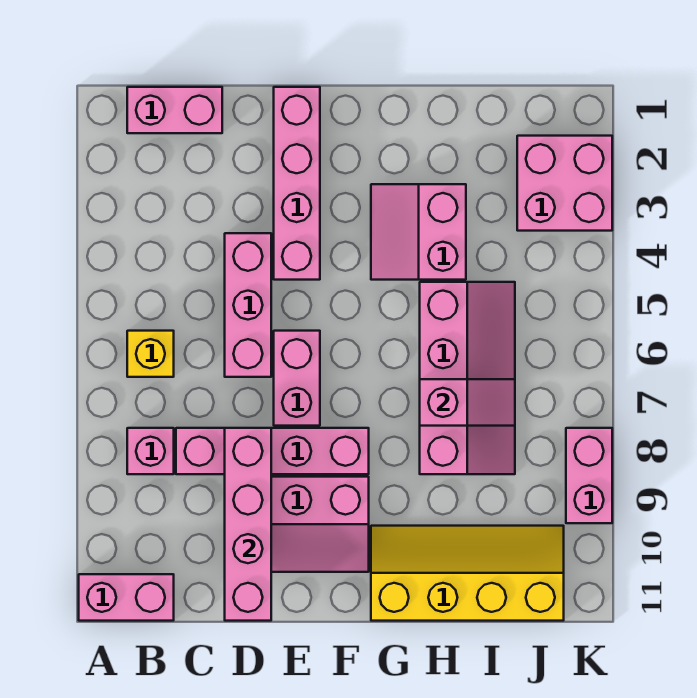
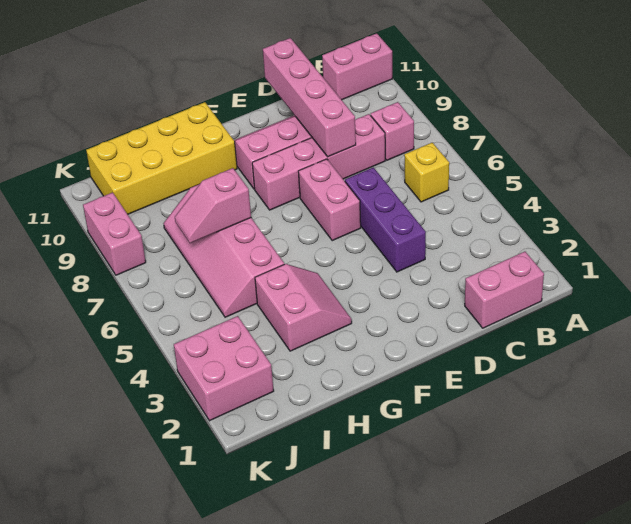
pink 1x3 brick [225,233,271,377] -> purple 1x3 brick [345,167,426,272]
pink 1x4 brick [274,87,320,280] -> none
yellow 2x4 slope [371,526,564,621] -> yellow 2x4 brick [86,102,237,214]

